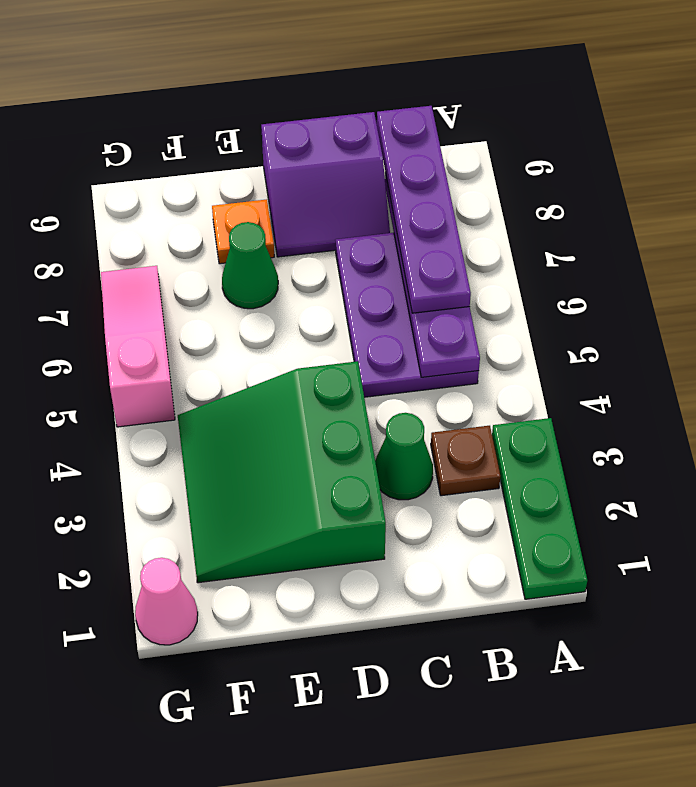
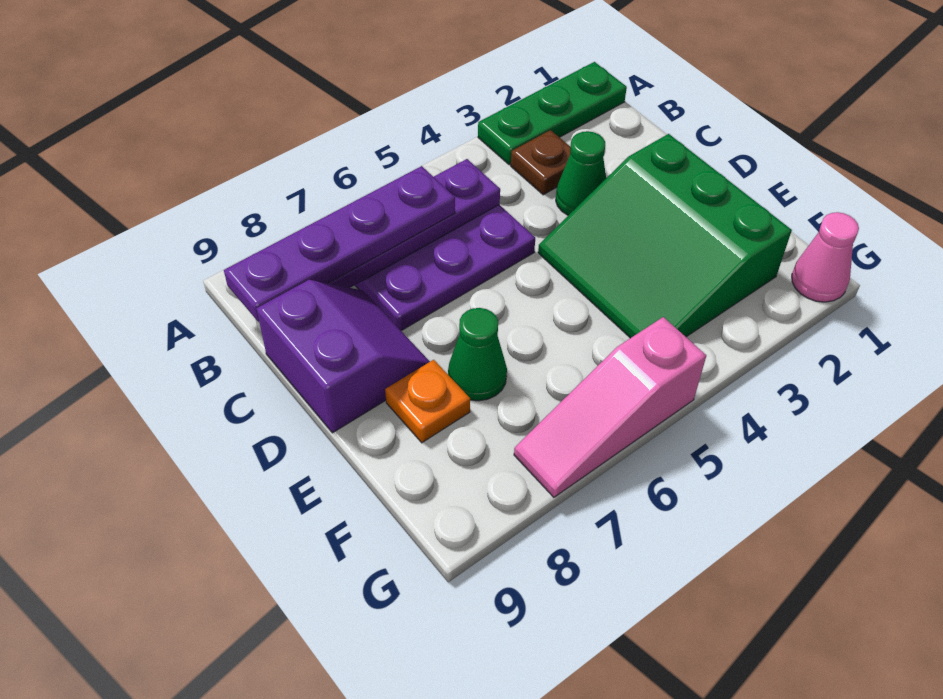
green 3x3 slope [178,361,386,583] -> green 3x3 slope turned to [538,134,792,338]

